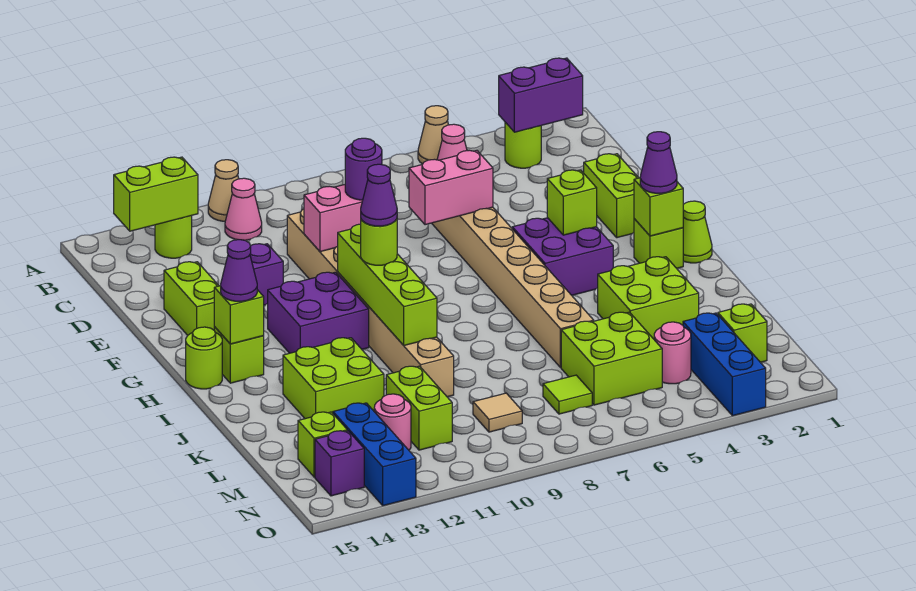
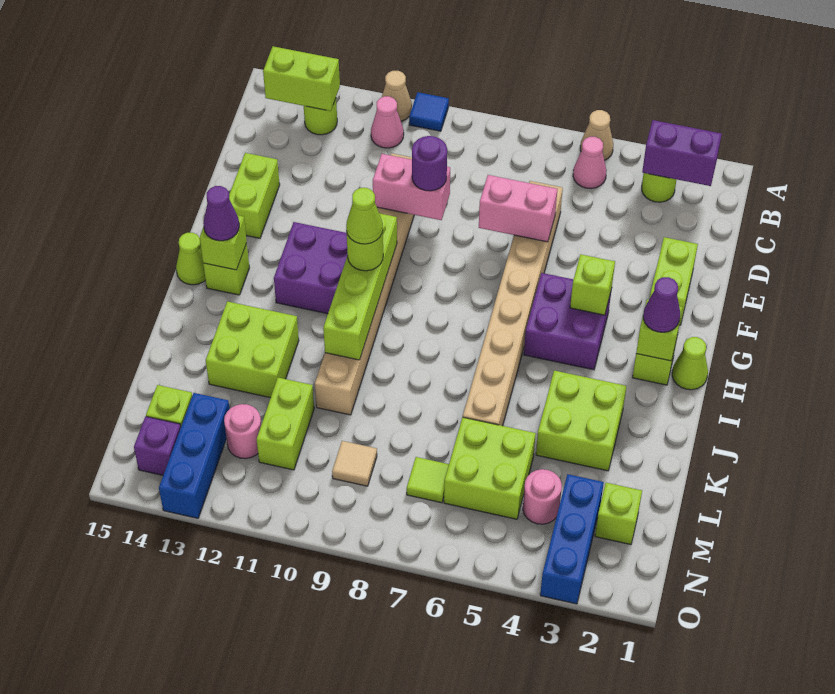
none -> blue 1x1 tile [409,92,449,131]
purple 1x1 brick [250,244,283,305] -> none
purple 1x1 cone [361,164,397,226] -> lime 1x1 cone [346,188,383,244]
lime 1x1 round brick [186,327,222,389] -> lime 1x1 cone [176,233,206,285]

